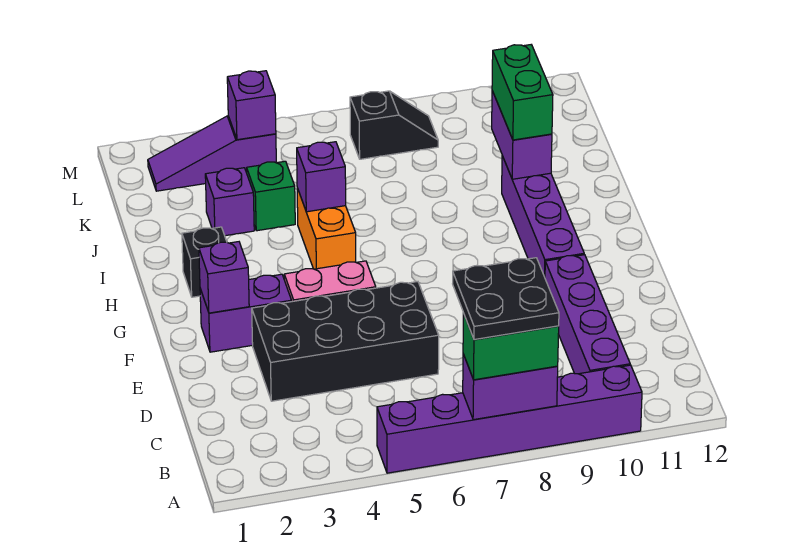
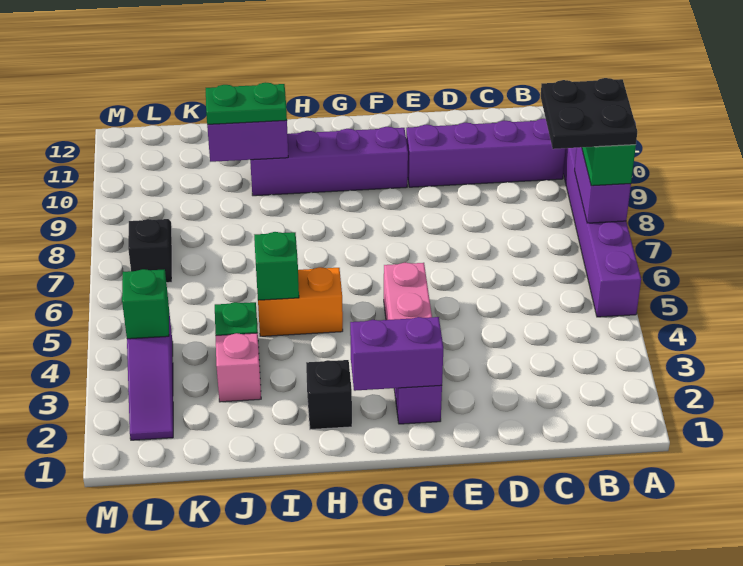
black 2x4 brick [252,282,439,401] -> none
purple 1x1 brick [199,242,249,313] -> purple 1x2 brick [350,317,443,391]
purple 1x1 brick [297,142,346,212] -> green 1x1 brick [254,232,299,300]
green 1x2 brick [492,45,553,140] -> green 1x2 plate [206,82,287,124]
purple 1x1 brick [205,168,254,236] -> pink 1x1 brick [216,333,261,402]
purple 1x1 brick [227,71,276,140] -> green 1x1 brick [122,269,169,339]

